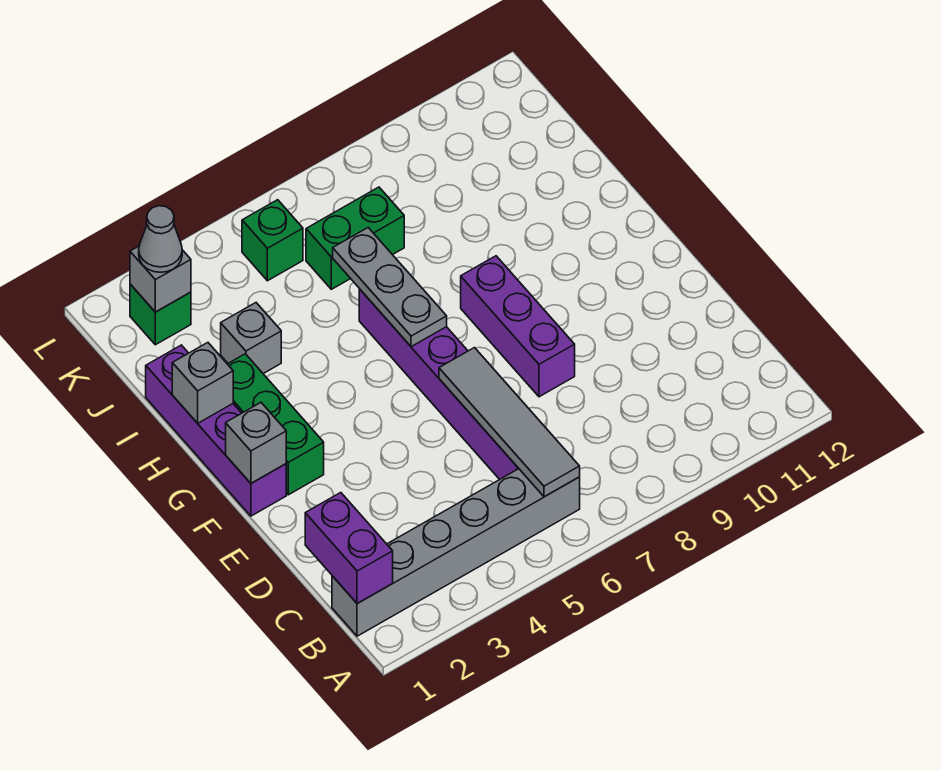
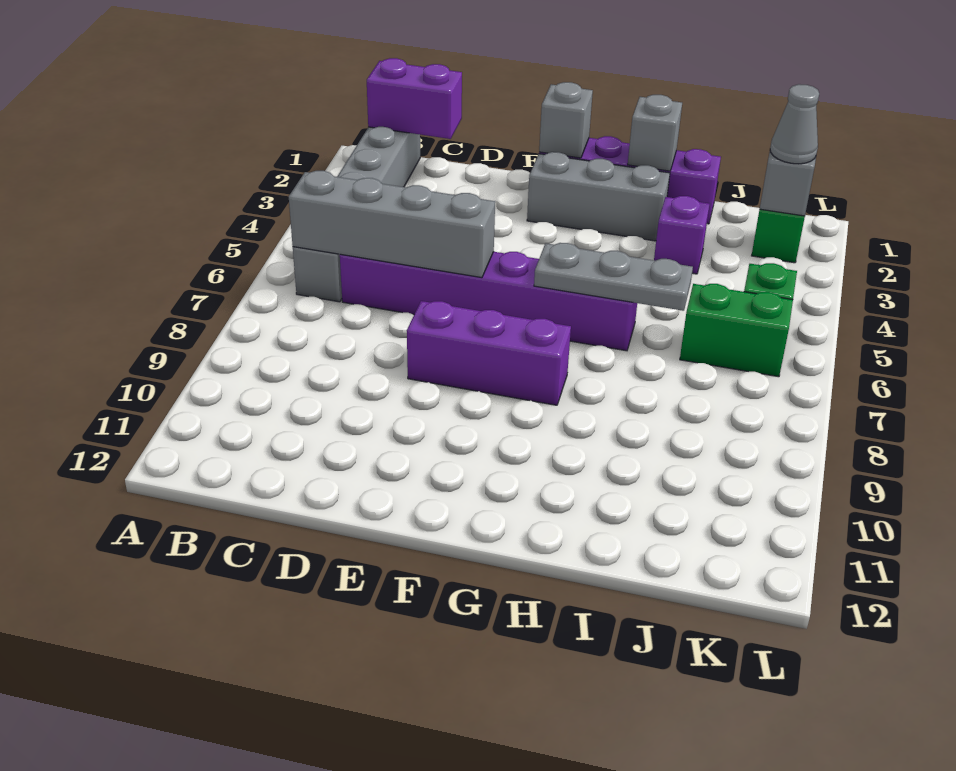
grey 1x4 tile [439,348,580,497] -> grey 1x4 brick [289,171,495,278]
green 1x3 brick [228,354,324,495] -> grey 1x3 brick [527,152,670,241]
grey 1x1 brick [221,303,281,374] -> purple 1x1 brick [654,196,710,274]
green 1x2 brick [306,187,404,289] -> green 1x2 brick turned to [680,284,793,377]

